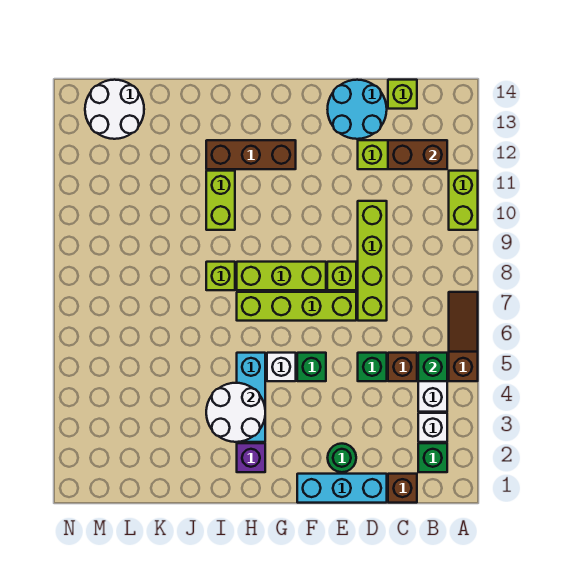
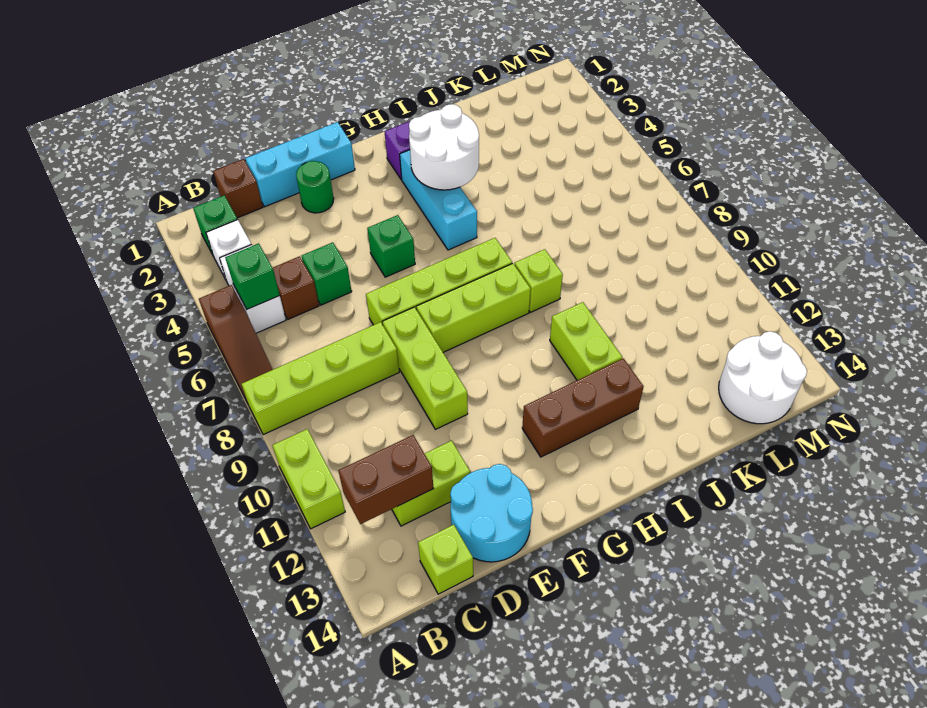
lime 1x4 brick [358,201,387,321] -> lime 1x4 brick turned to [242,322,399,435]
lime 1x1 brick [327,262,356,290] -> lime 1x3 brick [382,307,468,429]
white 1x1 brick [267,353,296,381] -> none

